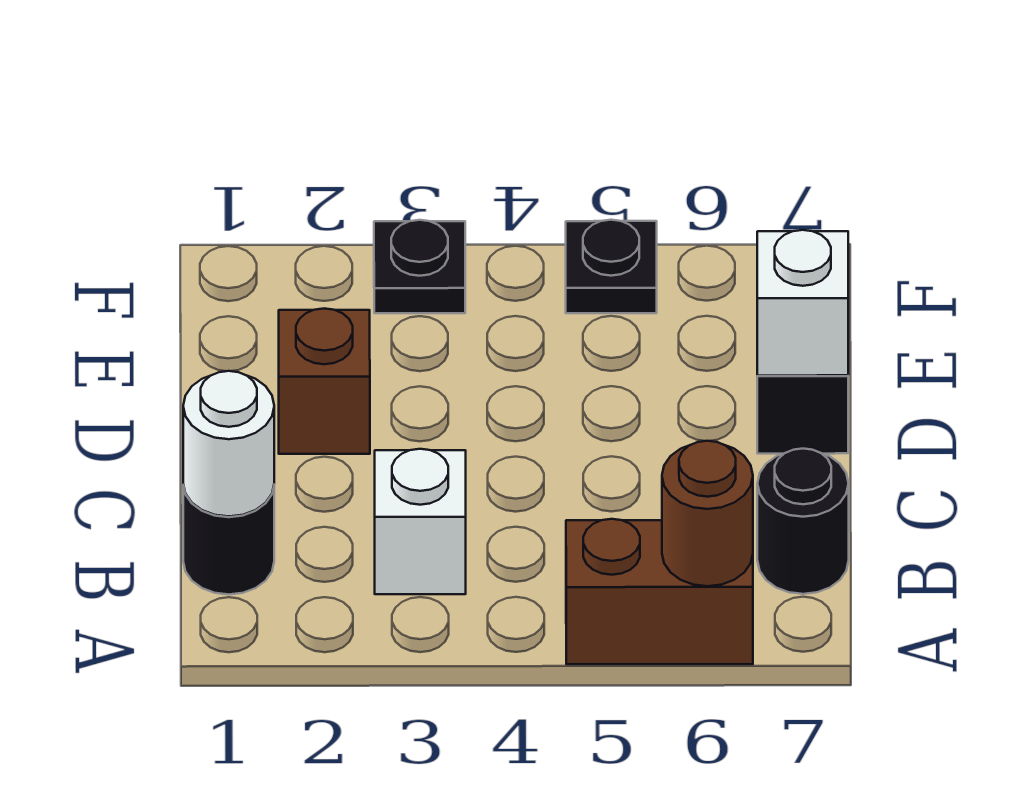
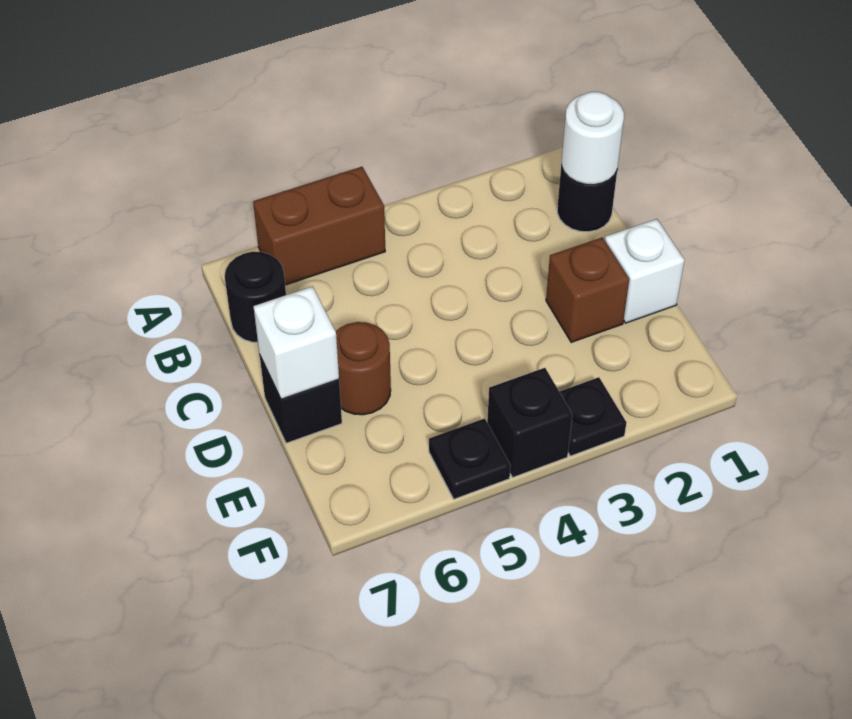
brown 1x1 round brick [662,441,753,586] -> brown 1x1 round brick moved to [336,322,391,415]
white 1x1 brick [375,449,466,594] -> white 1x1 brick moved to [605,219,685,323]
none -> black 1x1 brick [487,368,572,478]

